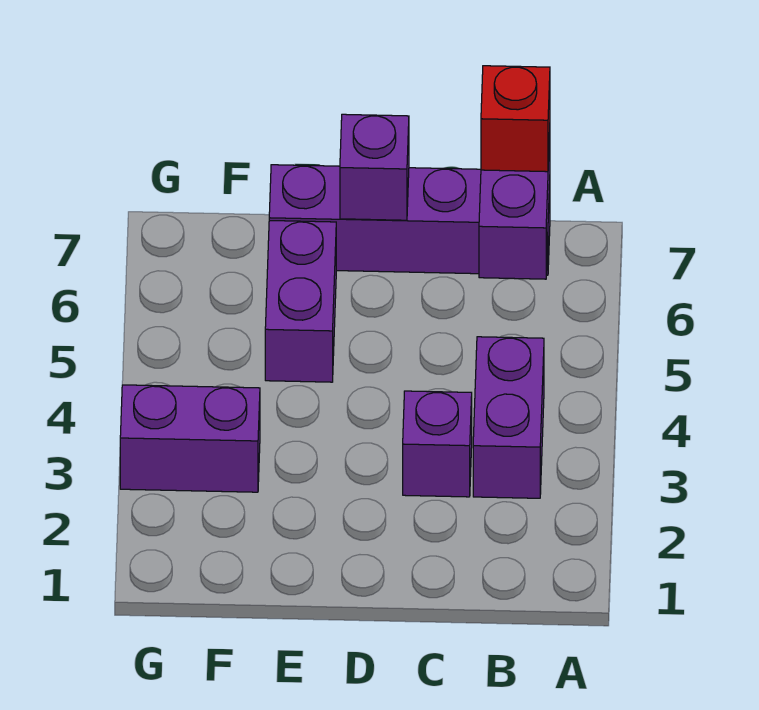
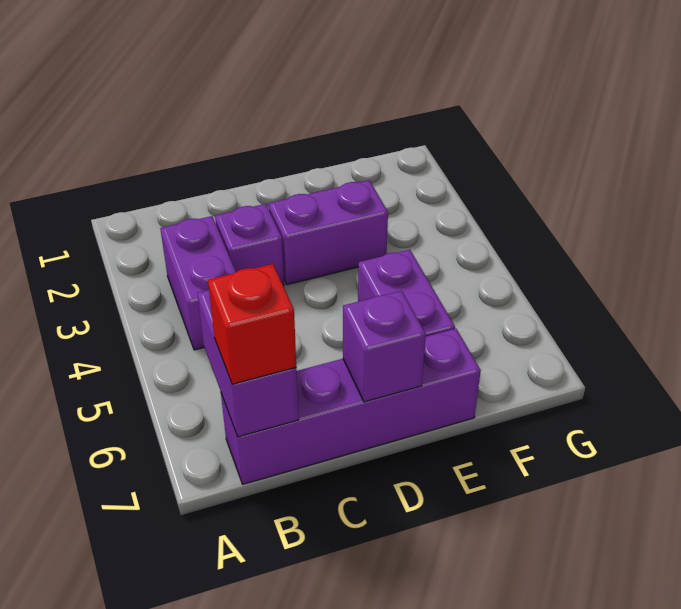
purple 1x2 brick [120,385,260,492] -> purple 1x2 brick moved to [269,180,388,285]

